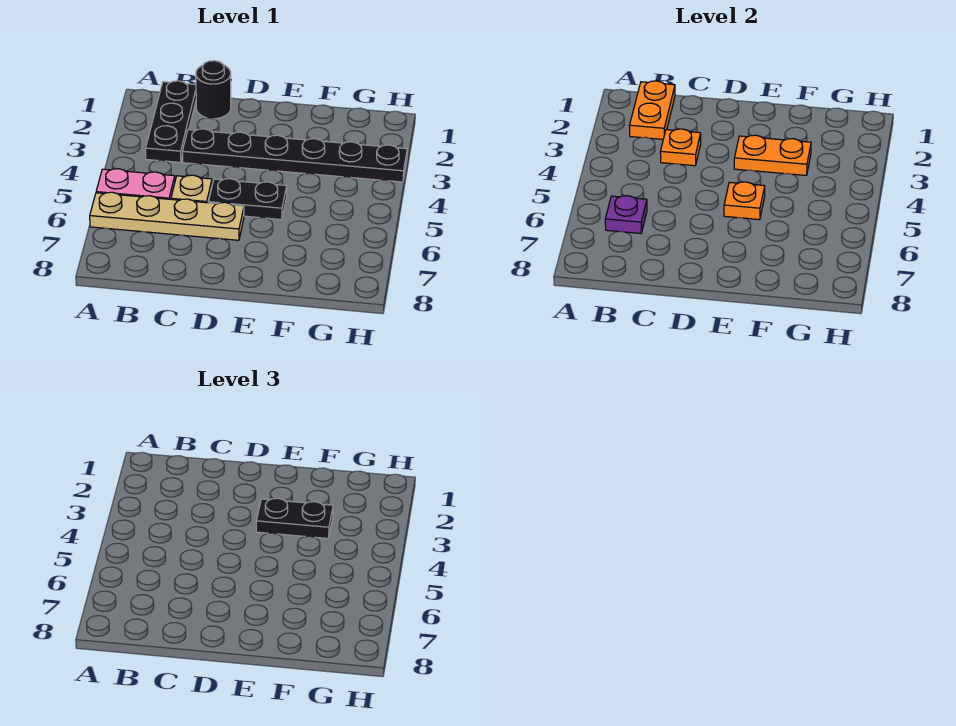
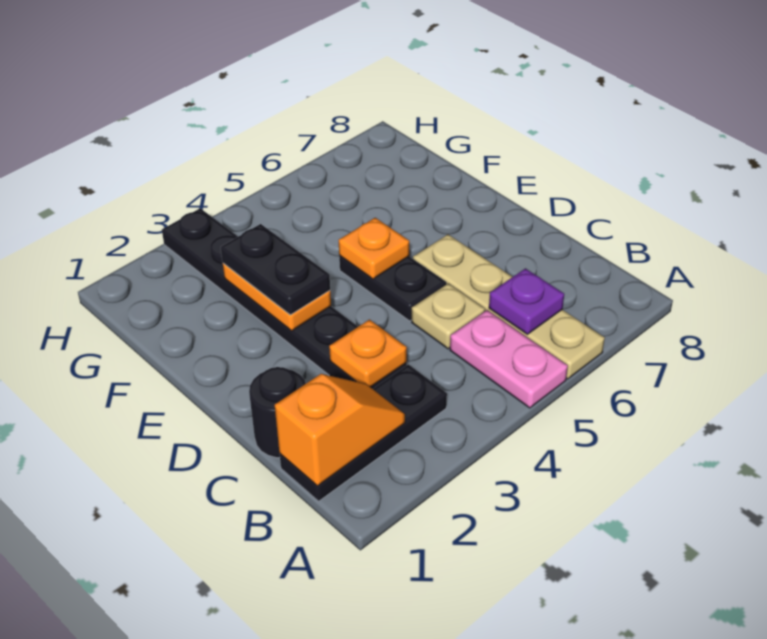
orange 1x2 plate [630,81,675,139] -> orange 1x2 slope [275,374,405,486]

